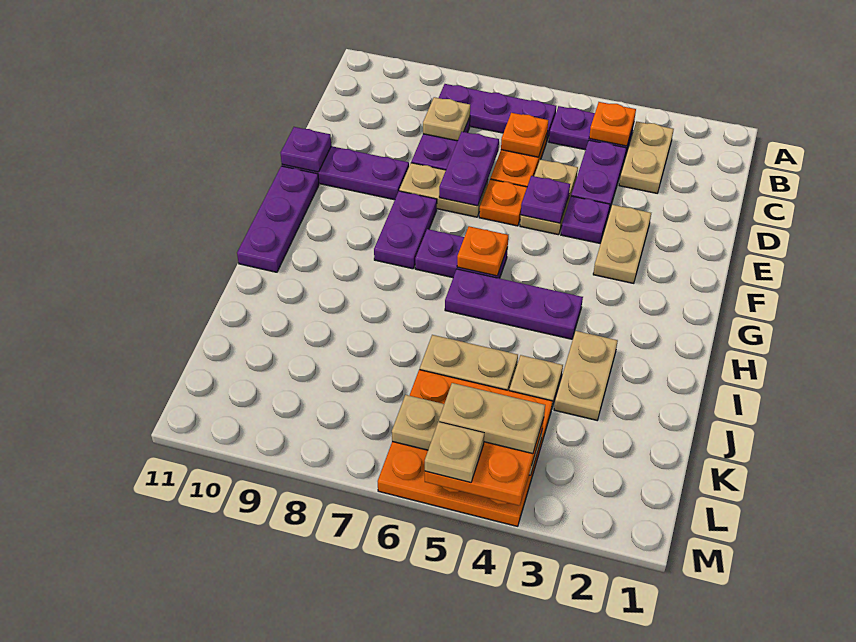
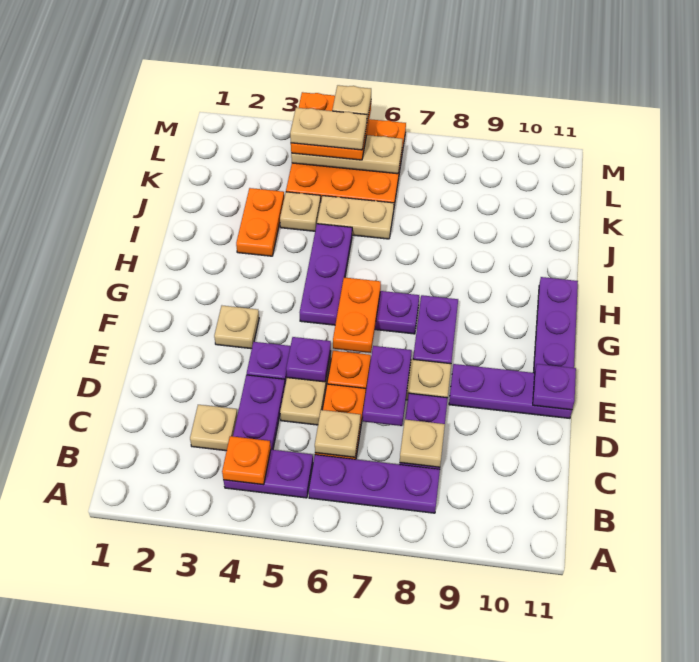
tan 1x2 plate [619,121,674,193] -> tan 1x1 plate [190,405,238,451]
orange 1x1 plate [501,113,548,157] -> tan 1x1 plate [315,410,361,457]
tan 1x2 plate [593,205,651,283] -> tan 1x1 plate [214,306,259,349]
orange 1x1 plate [457,226,508,276] -> orange 1x2 plate [333,277,381,353]
purple 1x3 plate [445,269,583,339] -> purple 1x3 plate turned to [300,224,352,325]
tan 1x2 plate [554,331,618,420] -> orange 1x2 plate [236,188,284,256]

